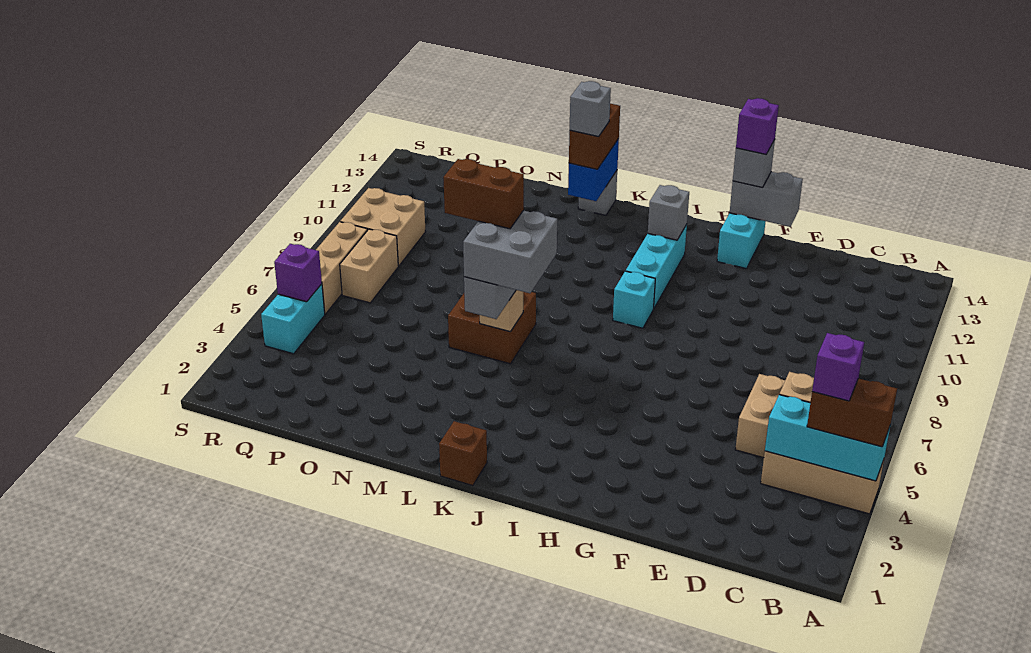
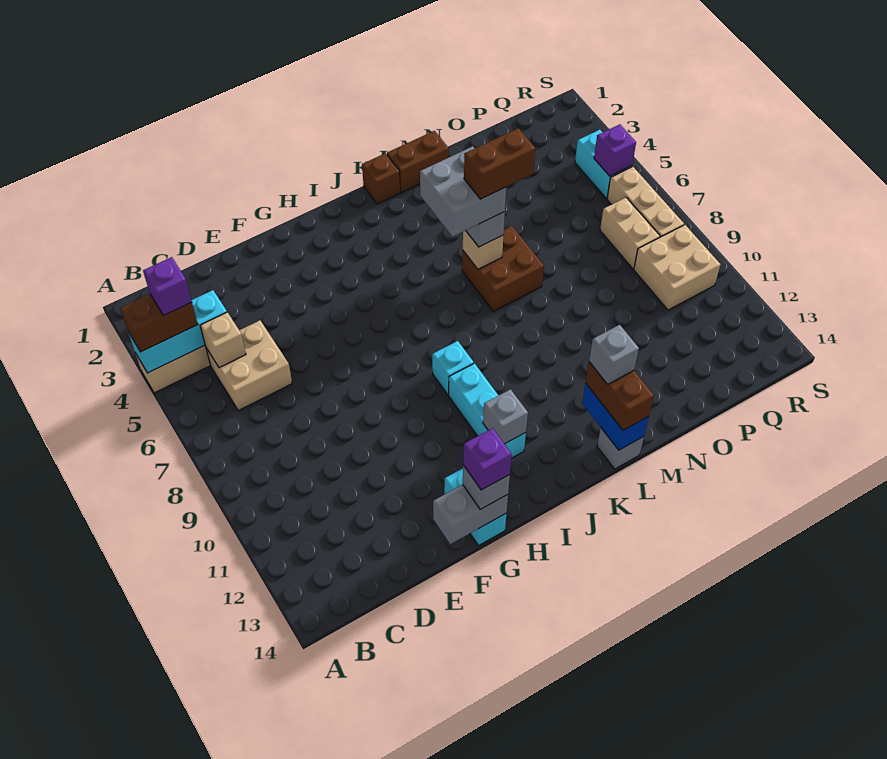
none -> brown 1x2 brick [387,131,449,192]

